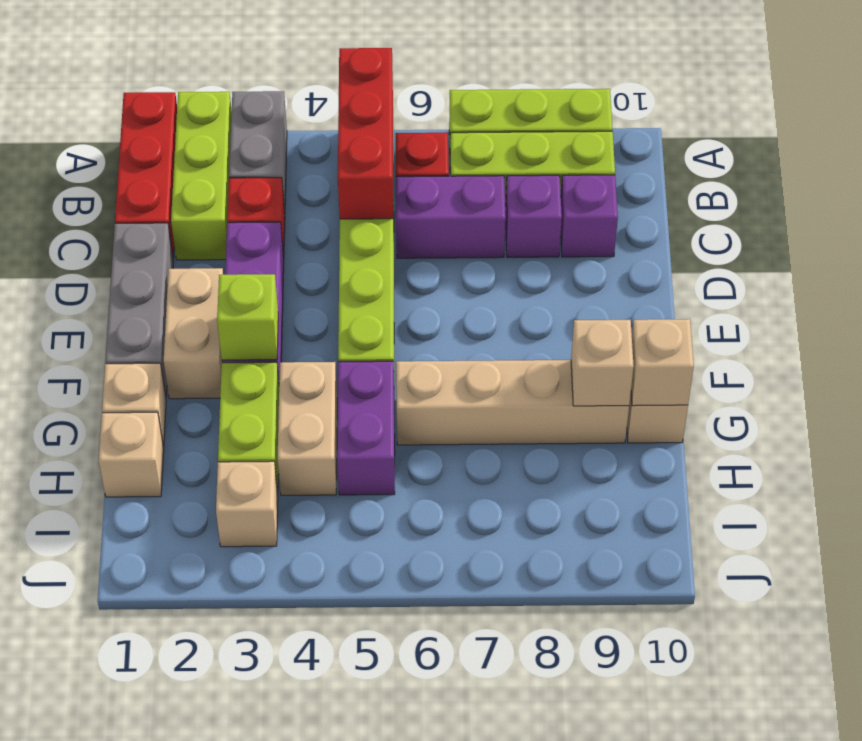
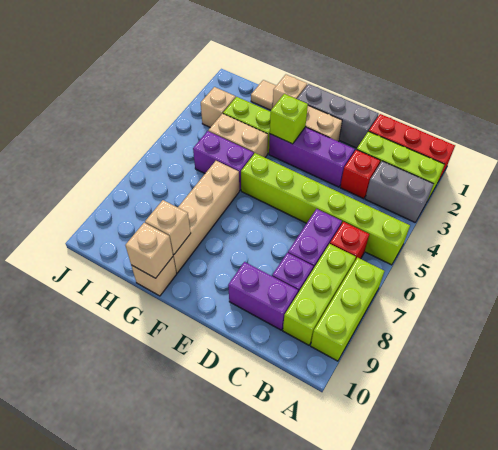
red 1x3 brick [338,48,393,219] -> none
purple 1x1 brick [561,175,618,257] -> purple 1x2 brick [228,262,298,330]
tan 1x1 brick [99,412,164,497] -> tan 1x1 tile [251,80,276,110]

